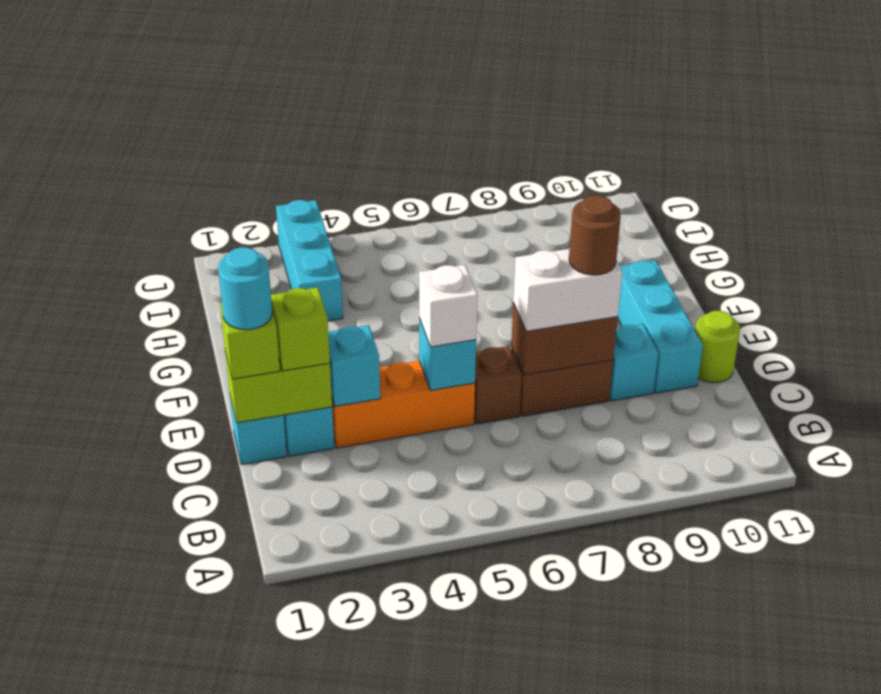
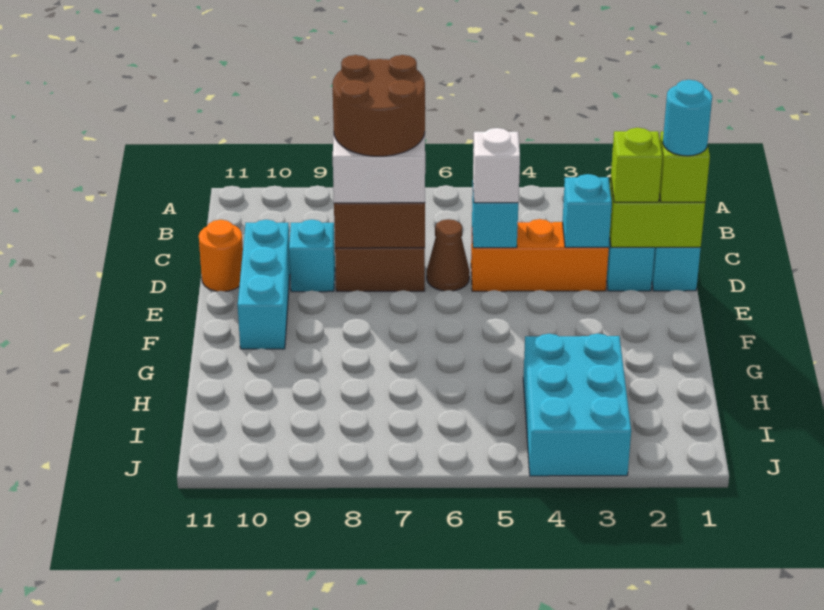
brown 1x1 brick [474,346,522,424] -> brown 1x1 cone [427,219,470,291]
brown 1x1 round brick [569,195,621,275] -> brown 2x2 round brick [333,55,425,156]
lime 1x1 round brick [695,311,740,383] -> orange 1x1 round brick [199,220,243,291]
cyan 1x3 brick [276,200,343,321] -> cyan 2x3 brick [523,334,631,476]

